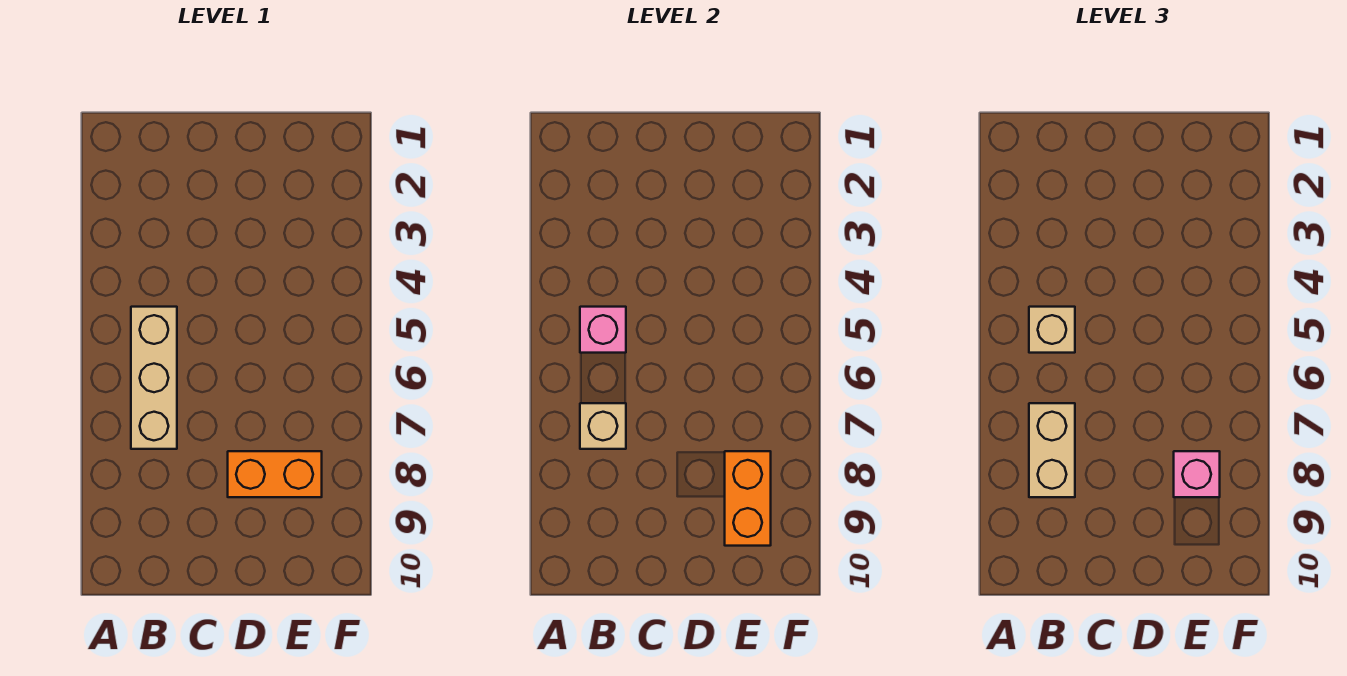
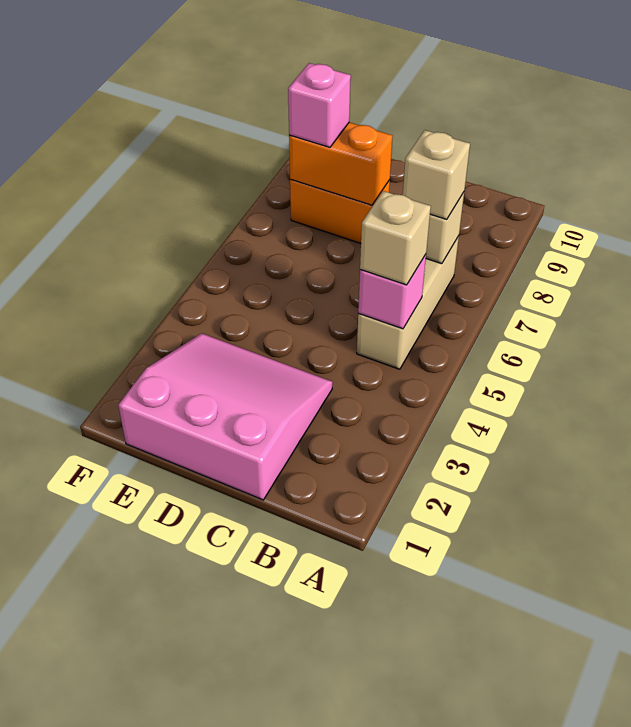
tan 1x2 brick [1029,403,1075,497] -> tan 1x1 brick [403,130,470,220]
none -> pink 3x3 slope [118,333,333,500]
orange 1x2 brick [725,451,771,546] -> orange 1x2 brick turned to [289,122,393,205]

